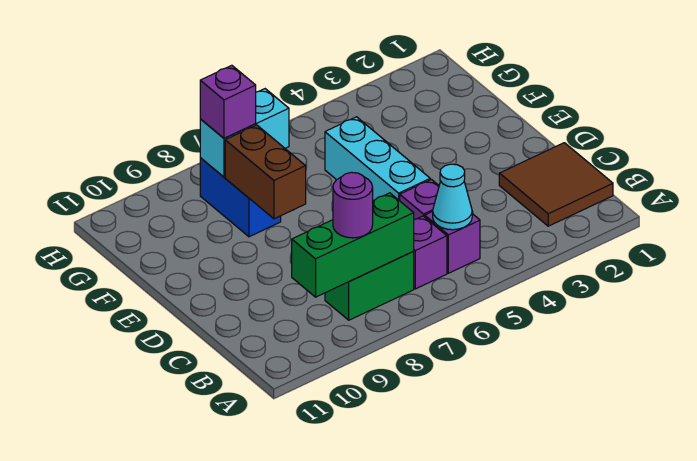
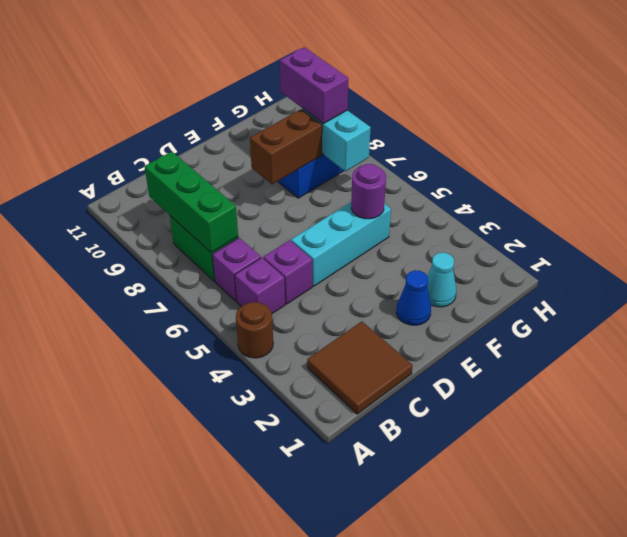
none -> brown 1x1 round brick [236,302,273,358]
cyan 1x1 cone [433,164,472,230] -> cyan 1x1 cone moved to [427,253,456,307]
purple 1x1 round brick [333,172,373,238] -> purple 1x1 round brick moved to [351,164,386,219]
none -> blue 1x1 cone [396,270,431,325]
purple 1x1 brick [200,65,256,138] -> purple 1x2 brick [280,47,348,124]

